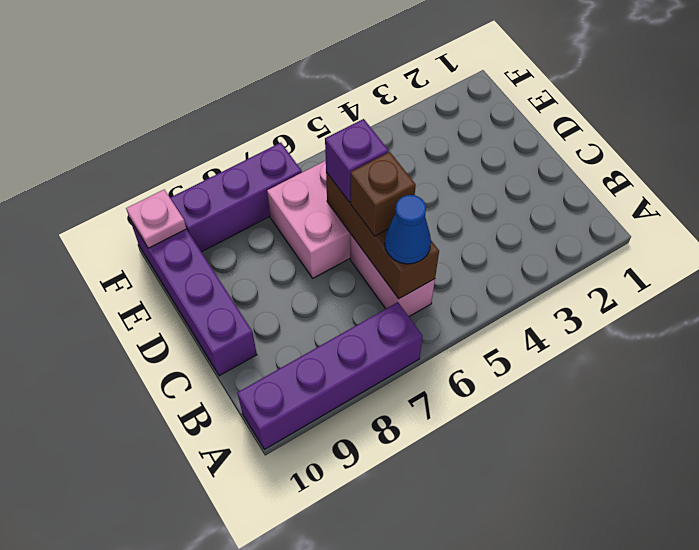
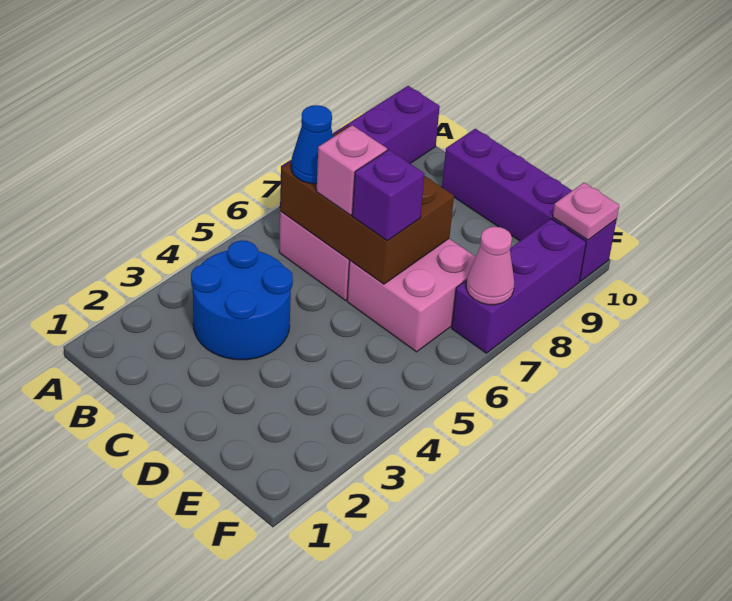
none -> blue 2x2 round brick [191,240,293,360]
brown 1x3 brick [326,172,439,299] -> brown 2x3 brick [280,125,454,284]
brown 1x1 brick [351,152,416,236] -> pink 1x1 brick [316,125,387,215]
none -> pink 1x1 cone [466,227,514,305]

